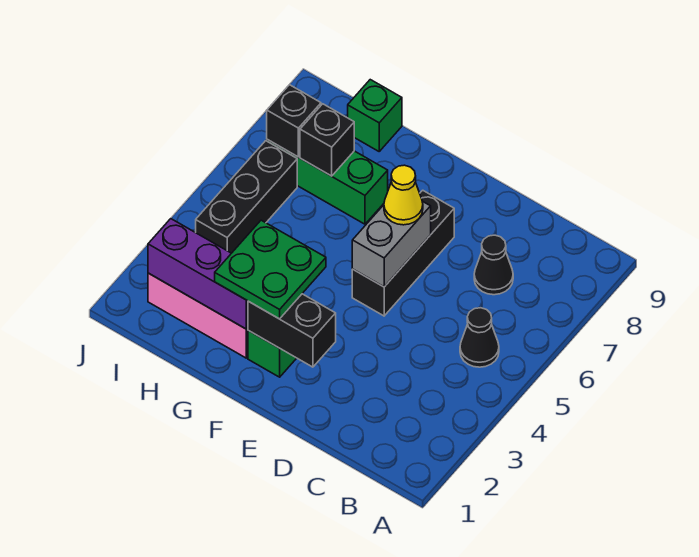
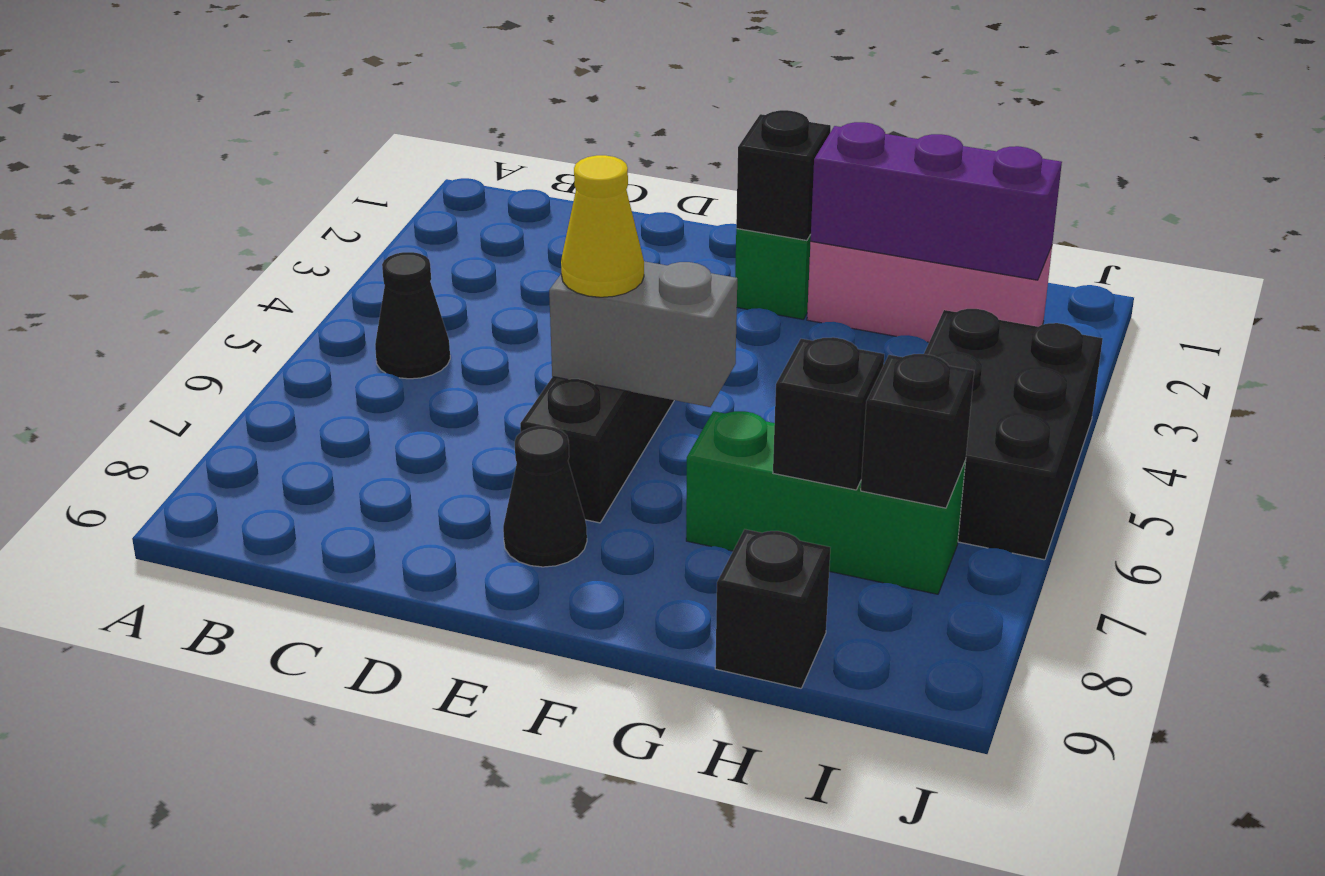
black 1x1 cone [474,235,513,295] -> black 1x1 cone moved to [503,426,587,567]
black 1x2 brick [248,294,336,367] -> black 1x1 brick [736,110,831,241]
grey 1x2 brick [352,201,431,287] -> grey 1x2 brick turned to [549,261,737,407]
green 2x2 plate [215,220,326,319] -> none
green 1x1 brick [348,80,402,151] -> black 1x1 brick [715,529,831,688]
black 1x3 brick [196,141,297,253] -> black 2x3 brick [924,309,1103,560]

